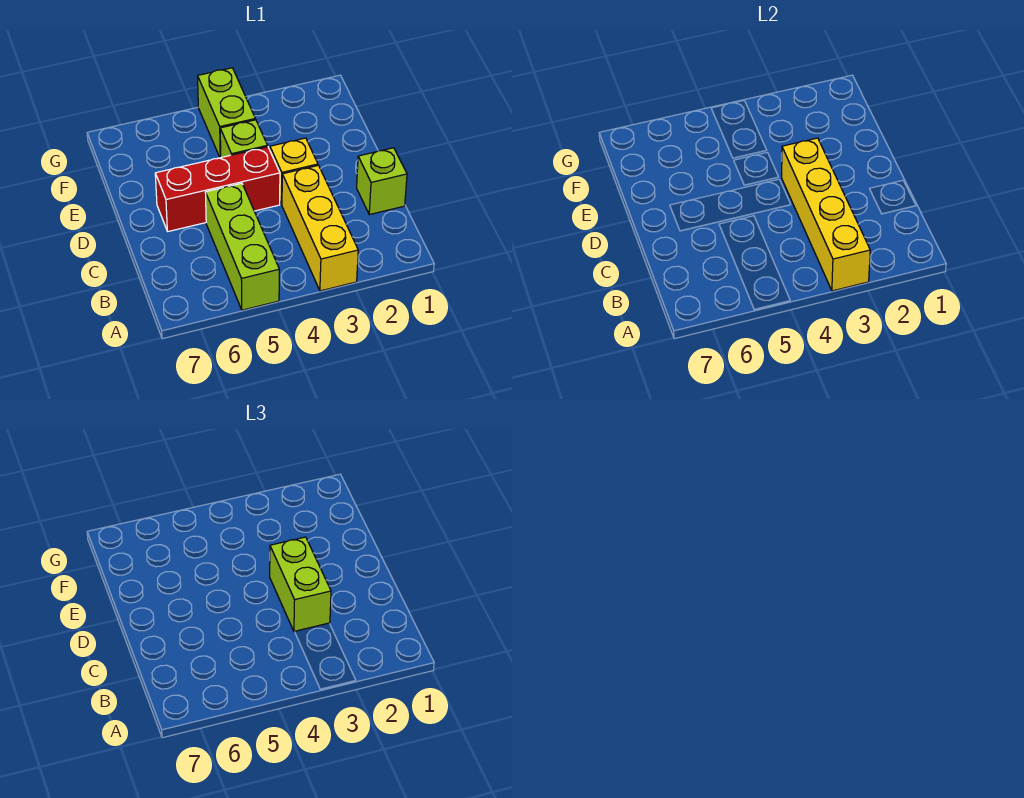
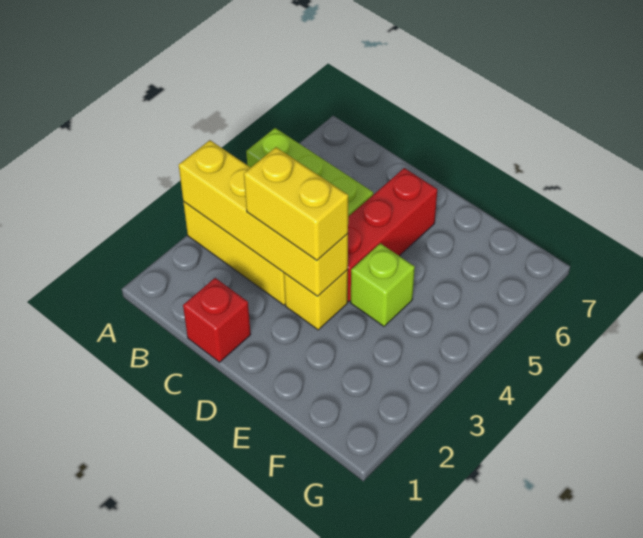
lime 1x1 brick [357,148,407,215] -> red 1x1 brick [183,278,251,362]
lime 1x2 brick [270,537,331,632] -> yellow 1x2 brick [244,147,348,260]
lime 1x2 brick [198,68,255,157] -> none

